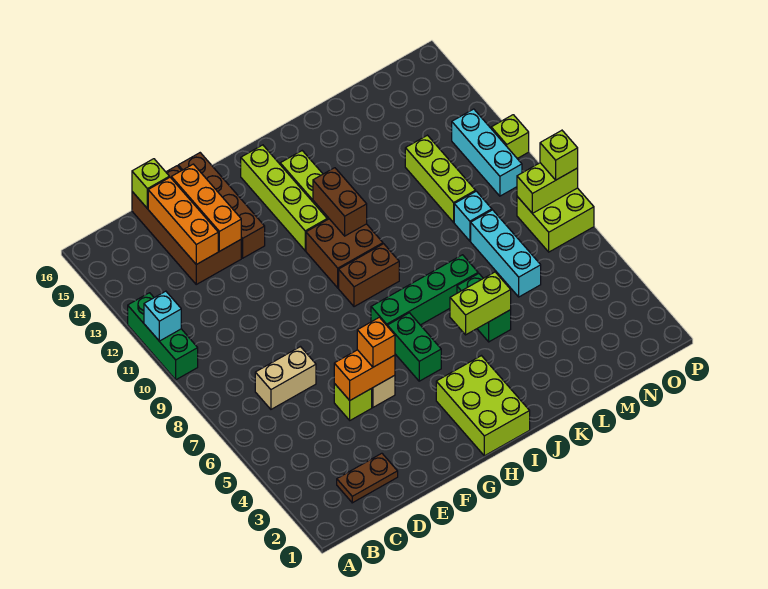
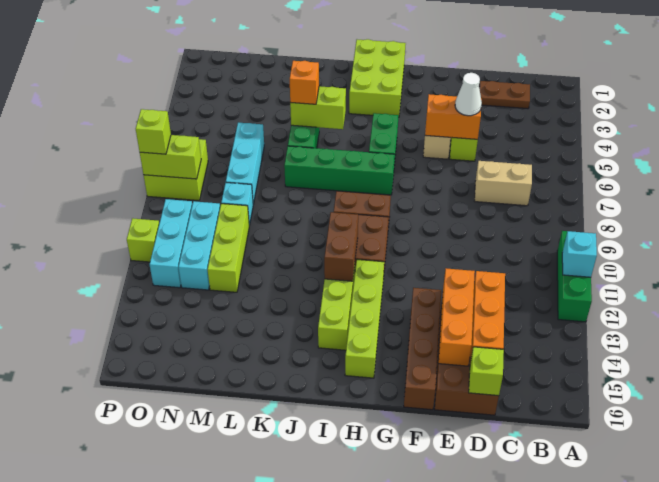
none -> white 1x1 cone [455,73,482,116]
orange 1x1 brick [357,317,395,367] -> orange 1x1 brick moved to [290,61,319,104]
none -> cyan 1x3 brick [179,201,220,290]

